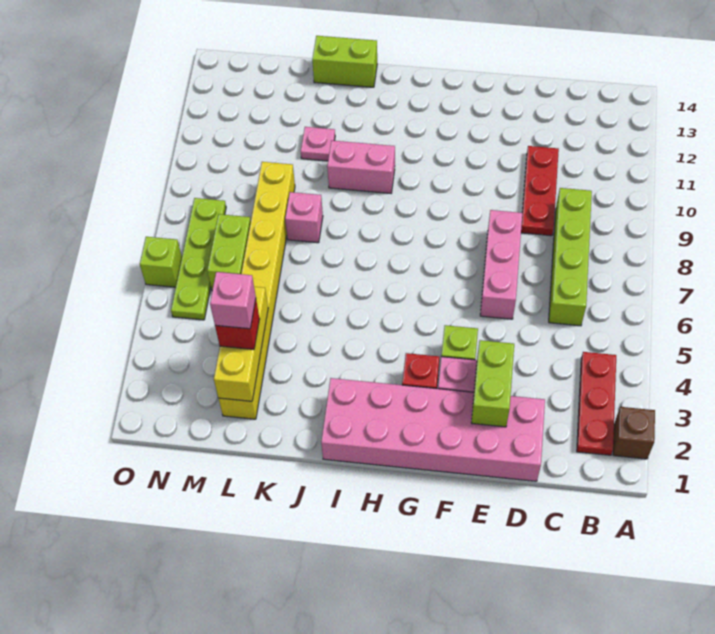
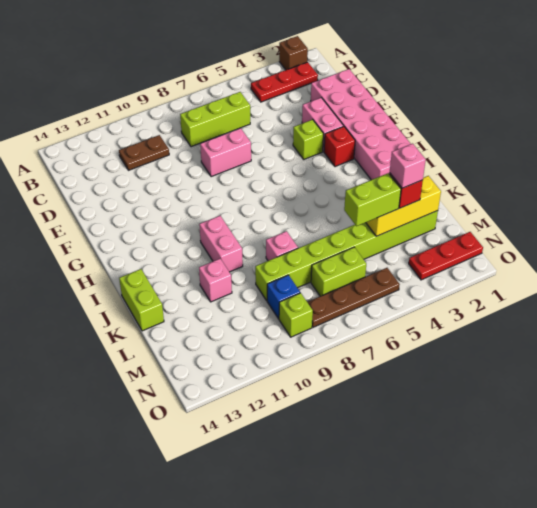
lime 1x4 brick [549,188,592,326] -> lime 1x3 brick [180,92,250,147]
none -> brown 1x2 plate [119,135,169,170]
red 1x3 plate [521,146,559,236] -> red 1x3 plate moved to [409,232,483,280]
lime 1x2 brick [471,340,514,427] -> lime 1x2 brick moved to [344,173,401,226]
pink 1x3 brick [480,210,522,319] -> pink 1x2 brick [200,128,251,177]
pink 1x1 plate [301,127,335,161] -> pink 1x1 brick [199,259,232,302]
yellow 1x8 brick [219,162,295,419] -> lime 1x8 brick [255,211,438,301]
none -> blue 1x1 brick [267,275,300,319]
lime 1x4 plate [171,198,226,320] -> brown 1x4 plate [307,268,400,327]
lime 1x1 brick [140,237,182,287] -> lime 1x1 brick moved to [279,293,313,337]

